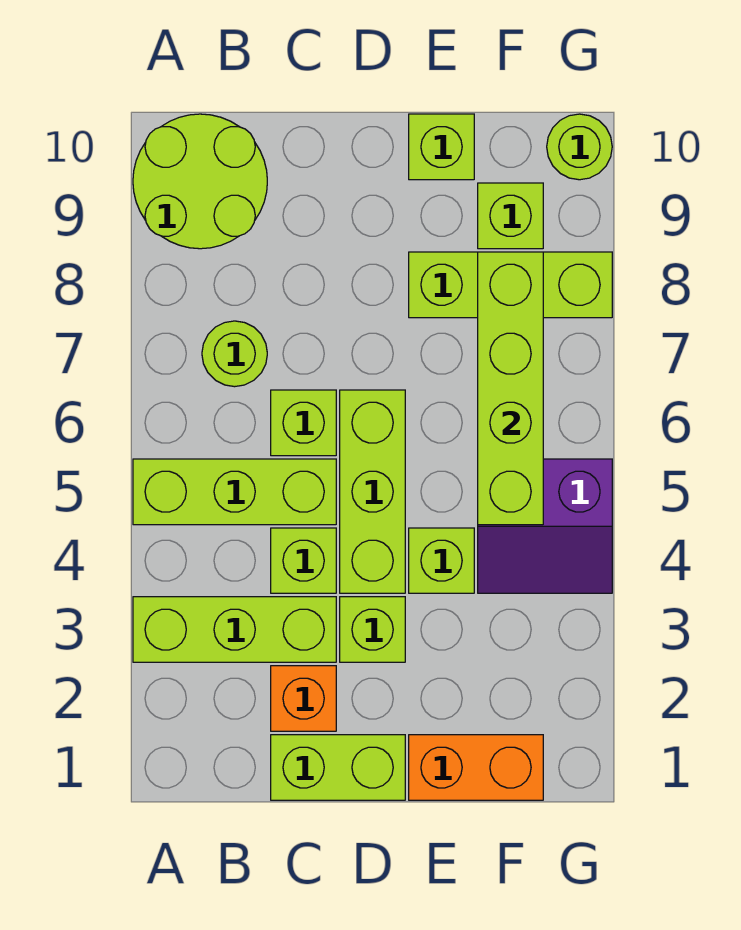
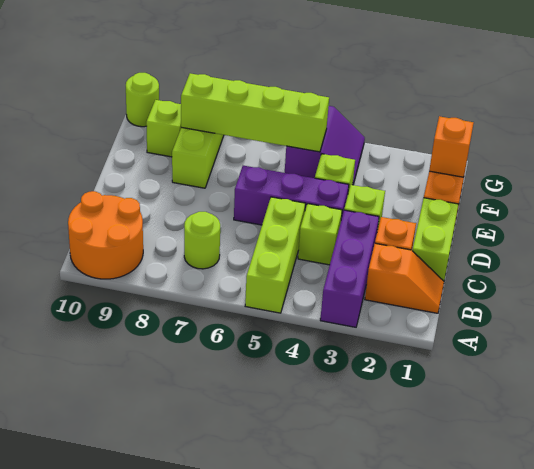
lime 1x3 brick [133,597,336,662] -> purple 1x3 brick [320,210,379,327]
lime 2x2 round brick [133,114,267,249] -> orange 2x2 round brick [68,191,143,279]
none -> orange 1x2 slope [365,243,444,313]
lime 1x1 brick [271,390,336,456] -> none
lime 1x3 brick [340,390,405,593] -> purple 1x3 brick [234,166,349,225]
lime 1x1 brick [409,114,474,180] -> none
none -> orange 1x1 brick [429,116,473,177]

